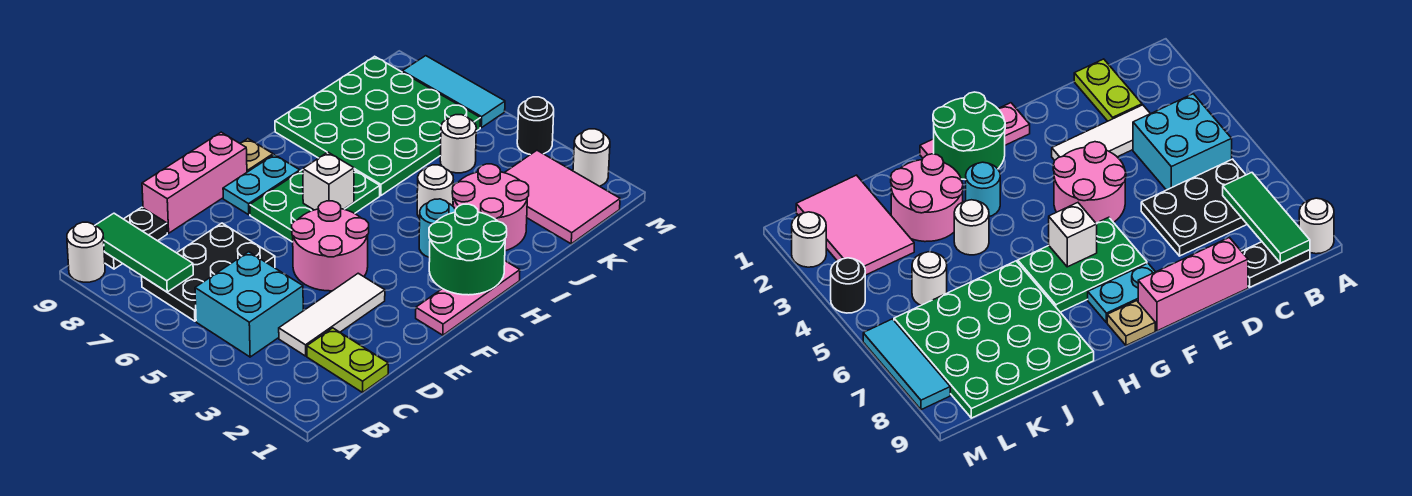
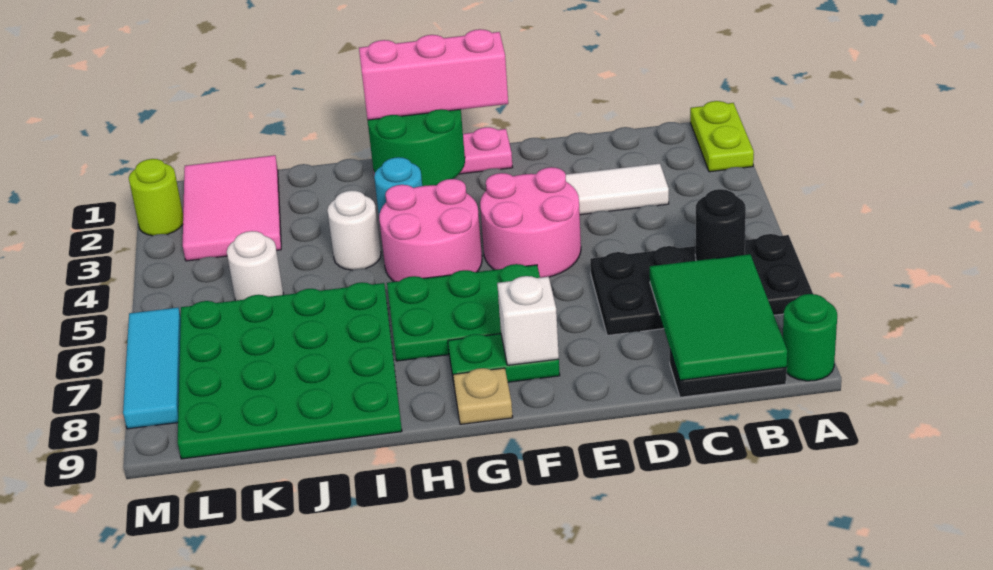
white 1x1 round brick [67,222,105,282] -> green 1x1 round brick [783,294,837,381]
cyan 2x2 brick [195,252,303,357] -> none
black 2x3 plate [142,223,275,321] -> black 2x4 plate [590,234,813,336]
green 1x3 tile [95,213,193,292] -> green 2x3 tile [650,254,787,380]
lime 1x2 plate [307,328,388,392] -> lime 1x2 plate moved to [690,101,754,172]
pink 1x3 brick [142,132,247,233] -> pink 1x3 brick moved to [359,29,508,120]
cyan 1x2 plate [223,155,300,215] -> green 1x2 plate [448,334,560,382]
white 1x1 brick [303,152,354,210] -> white 1x1 brick moved to [497,276,559,365]
pink 2x2 round brick [452,164,529,251] -> pink 2x2 round brick moved to [379,179,482,282]
white 1x1 round brick [573,129,610,186] -> lime 1x1 round brick [129,159,183,236]
black 1x1 round brick [517,97,554,155] -> black 1x1 round brick moved to [695,189,746,261]

